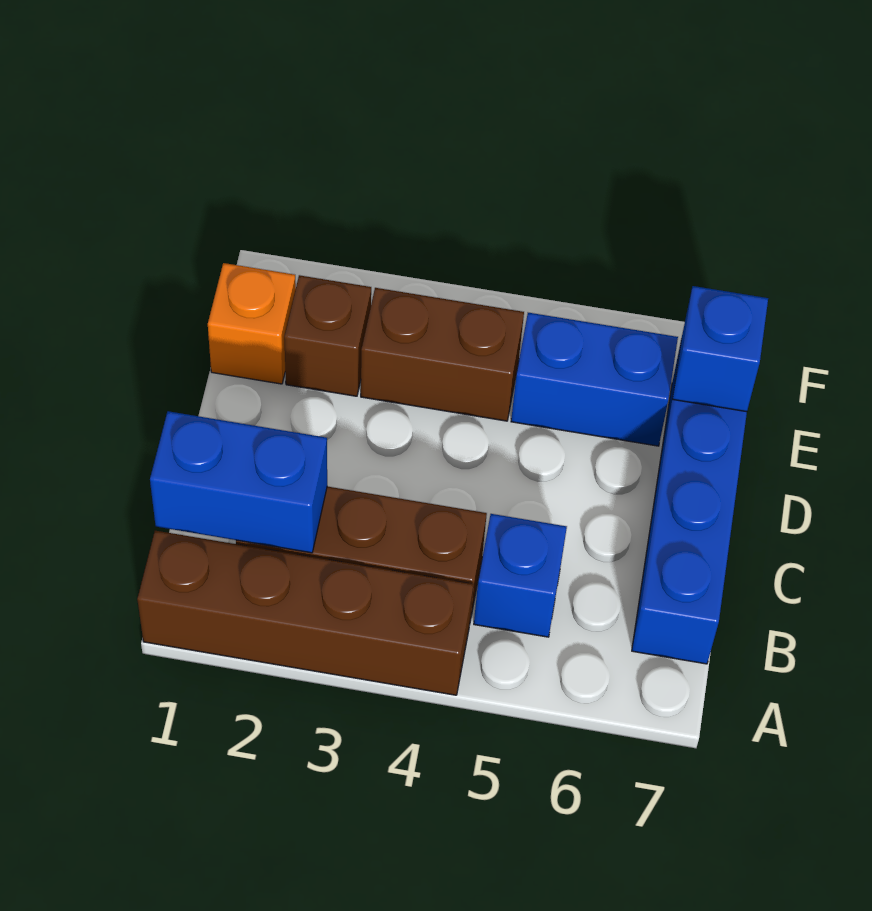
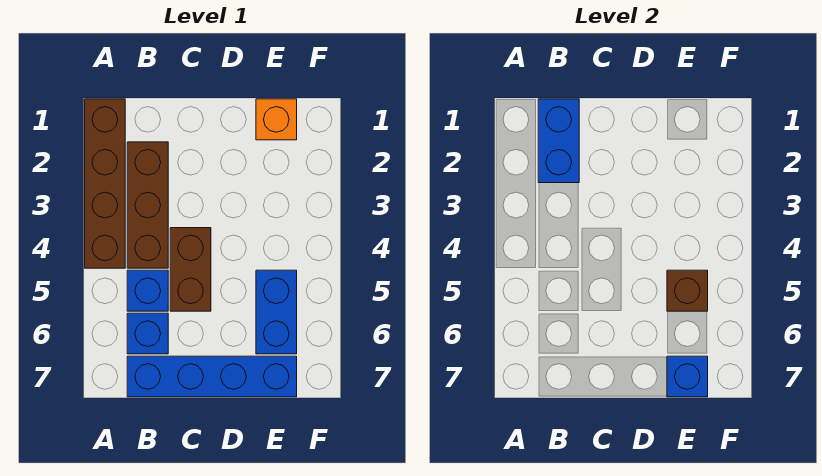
none -> blue 1x1 brick [127,313,168,354]
brown 1x1 brick [284,275,371,396] -> brown 1x1 brick moved to [667,270,708,311]
brown 1x2 brick [361,288,524,421] -> brown 1x2 brick moved to [170,228,211,311]

